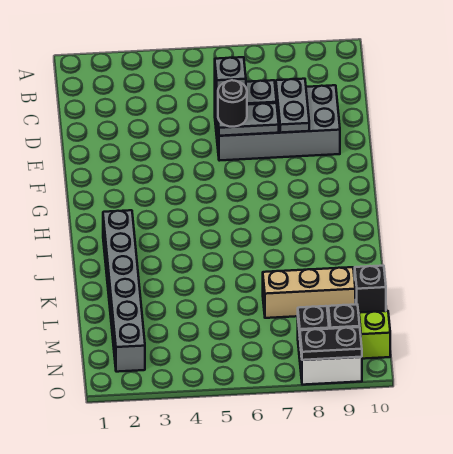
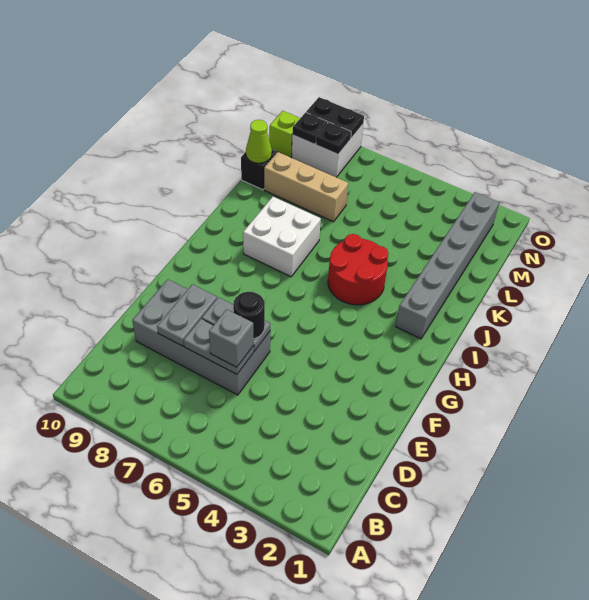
none -> red 2x2 round brick [328,234,388,305]
none -> white 2x2 brick [243,197,321,277]
none -> lime 1x1 cone [246,120,272,163]

